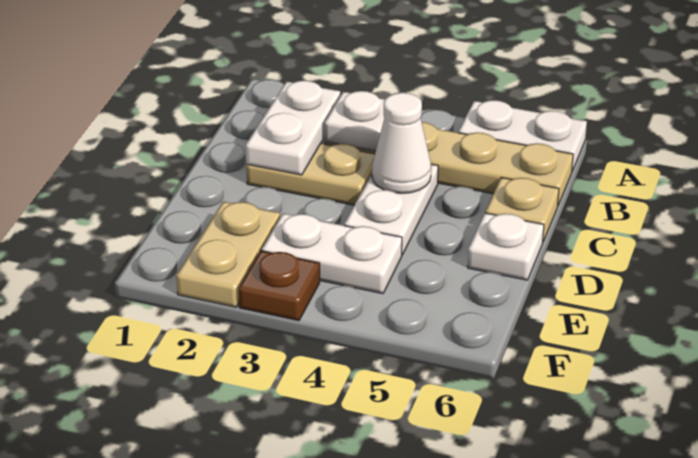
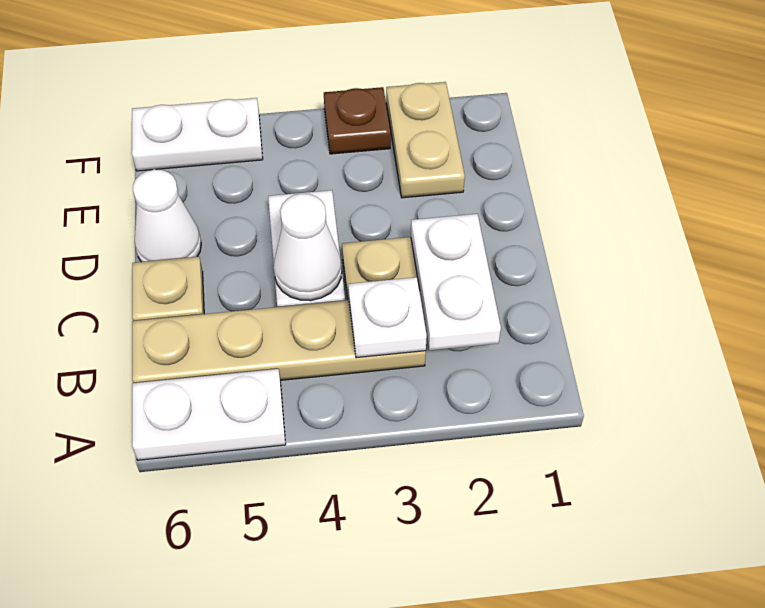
white 1x1 plate [468,213,544,280] -> white 1x1 cone [133,169,201,262]
white 1x2 plate [262,214,402,294] -> white 1x2 plate moved to [132,98,263,171]

